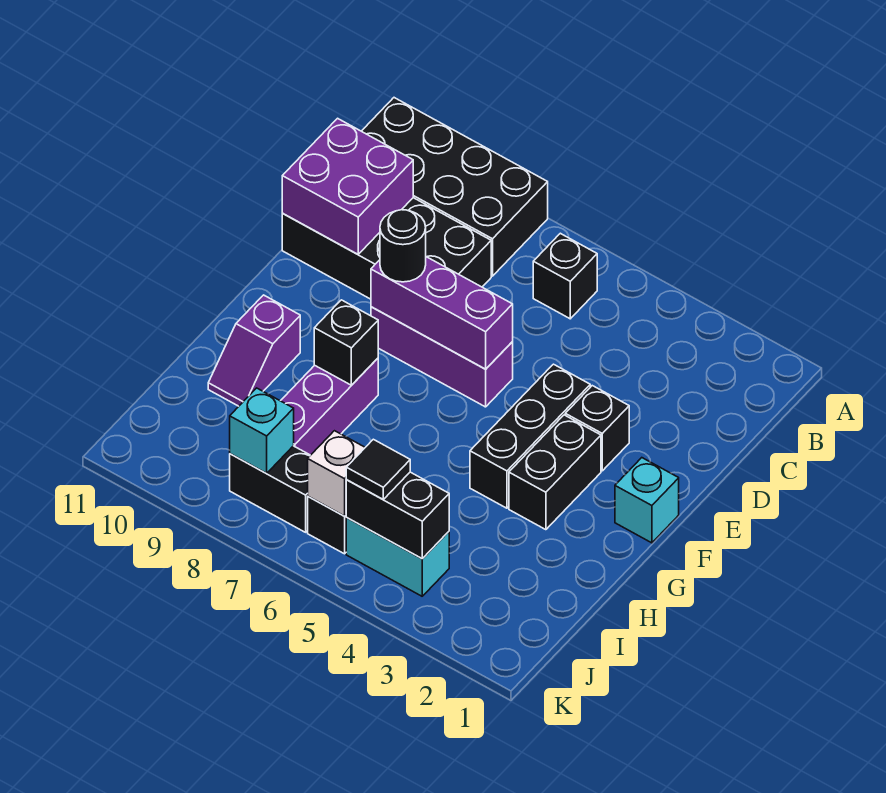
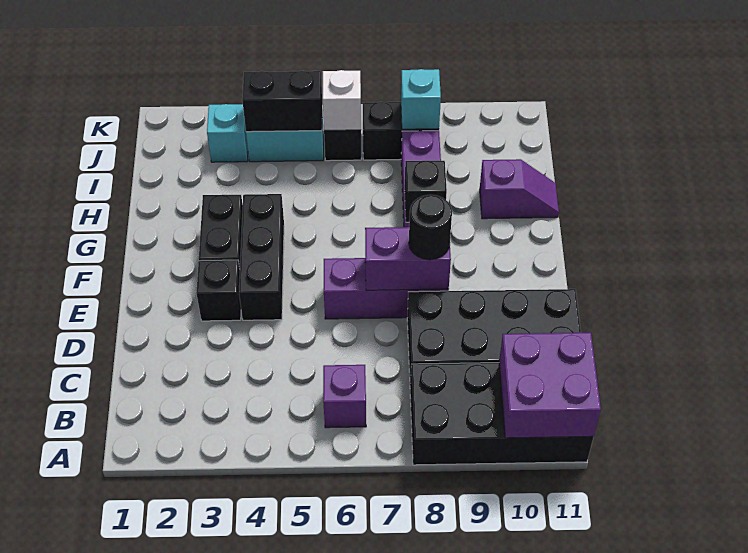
black 1x1 brick [533,233,597,319] -> purple 1x1 brick [323,365,366,428]
purple 2x2 brick [282,118,413,254] -> purple 2x2 brick moved to [499,333,601,438]
purple 1x3 brick [371,257,513,369] -> purple 1x2 brick [365,227,451,290]
cyan 1x1 brick [615,458,679,543] -> cyan 1x1 brick moved to [207,104,248,162]
purple 1x2 slope [208,295,300,406] -> purple 1x2 slope turned to [480,159,559,219]
black 1x1 tile [346,439,410,499] -> none

